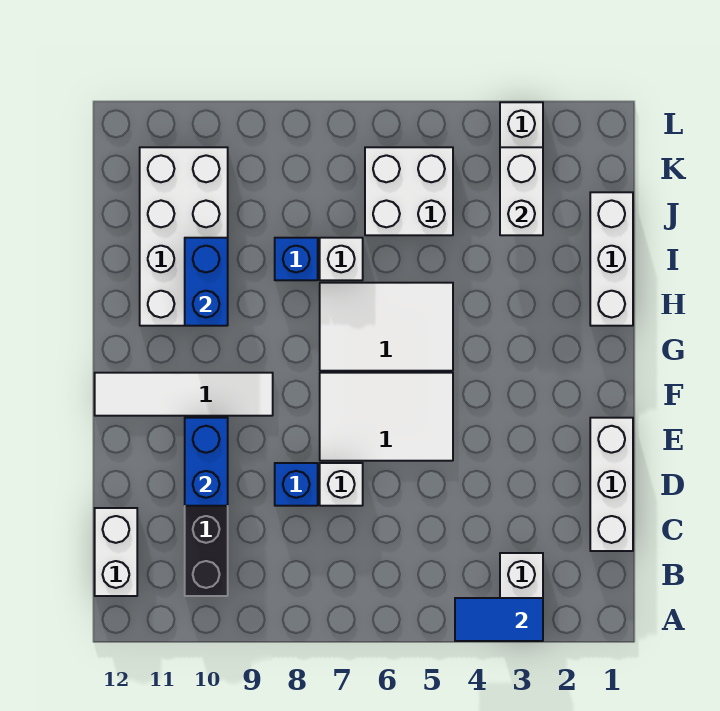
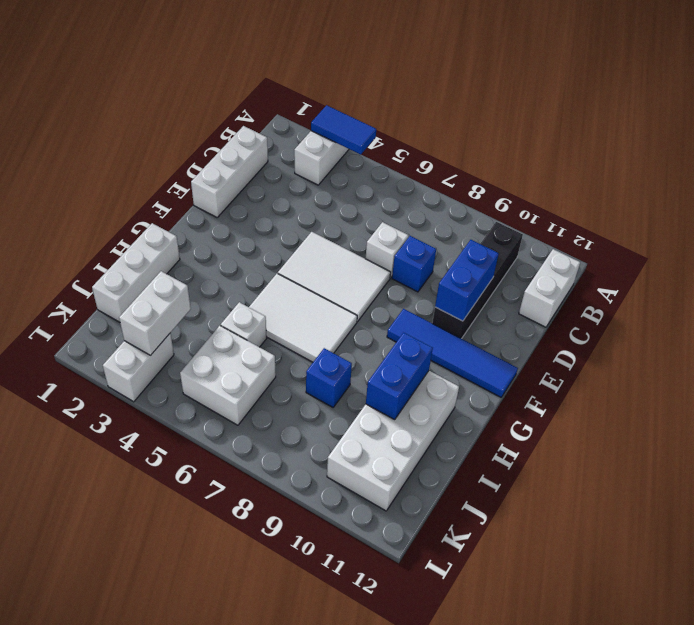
white 1x4 tile [95,373,273,416] -> blue 1x4 tile [387,309,518,397]
white 1x1 brick [320,238,363,280] -> white 1x1 brick moved to [221,302,267,347]

